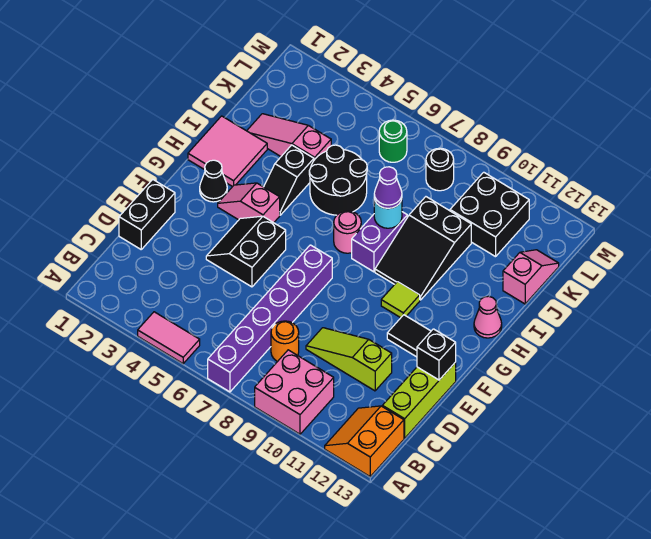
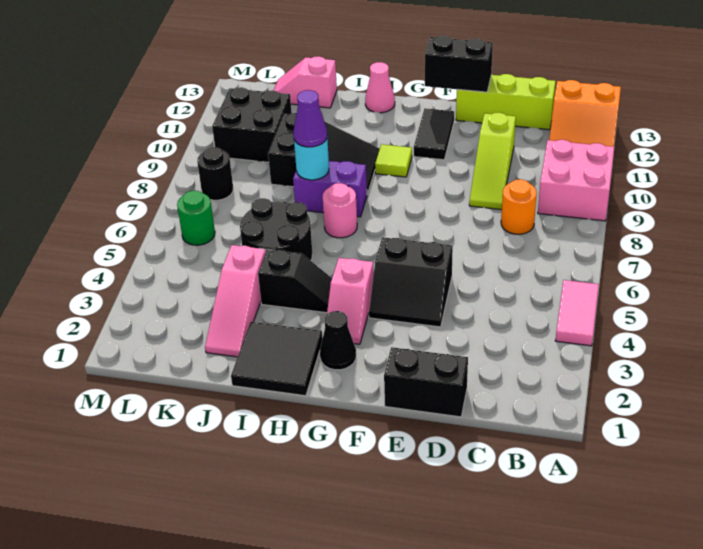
purple 1x6 brick [208,245,332,392] -> none
black 1x1 brick [417,329,456,380] -> black 1x2 brick [425,36,493,92]
pink 2x2 tile [188,116,267,187] -> black 2x2 tile [231,322,323,396]

